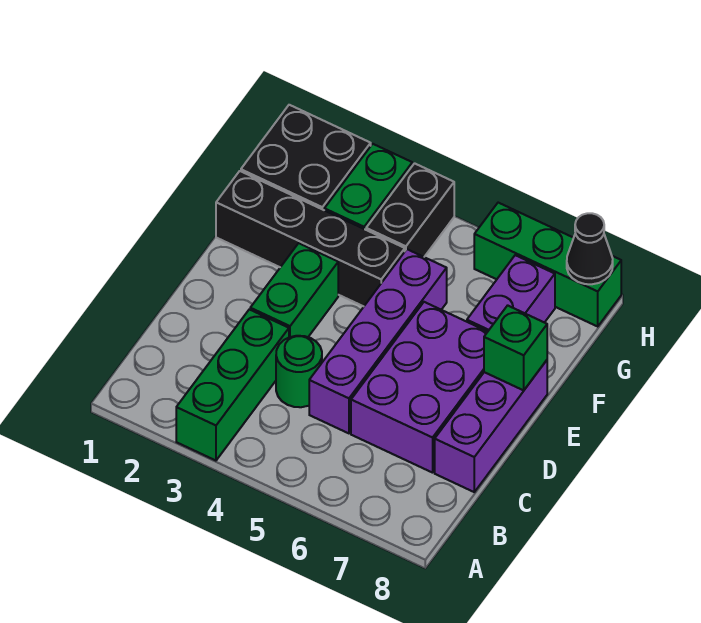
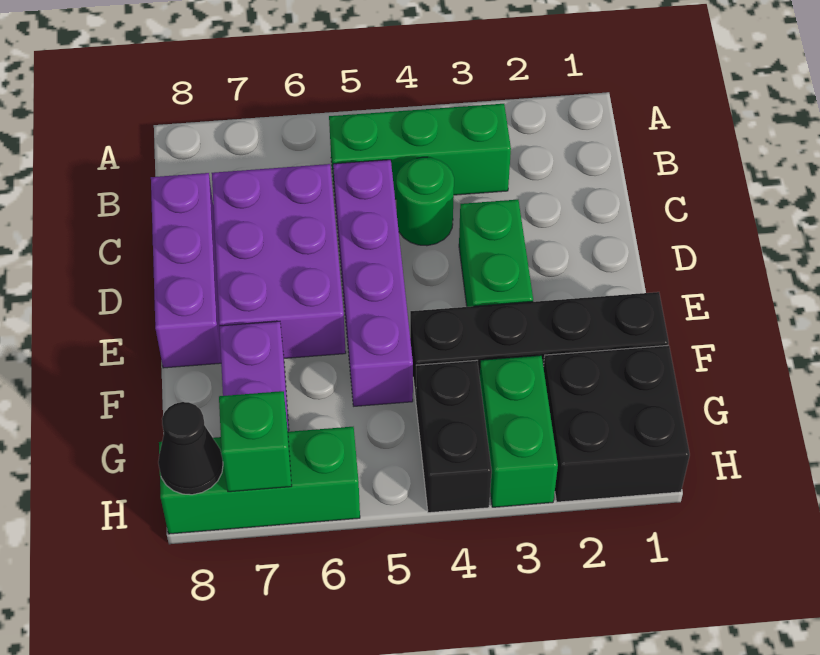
green 1x3 brick [176,309,289,461] -> green 1x3 brick turned to [329,104,511,199]
green 1x1 brick [484,305,547,390] -> green 1x1 brick moved to [219,391,292,492]

